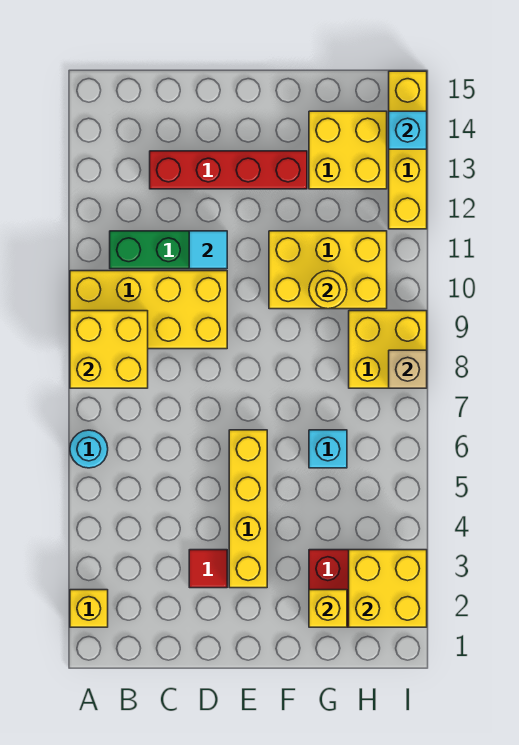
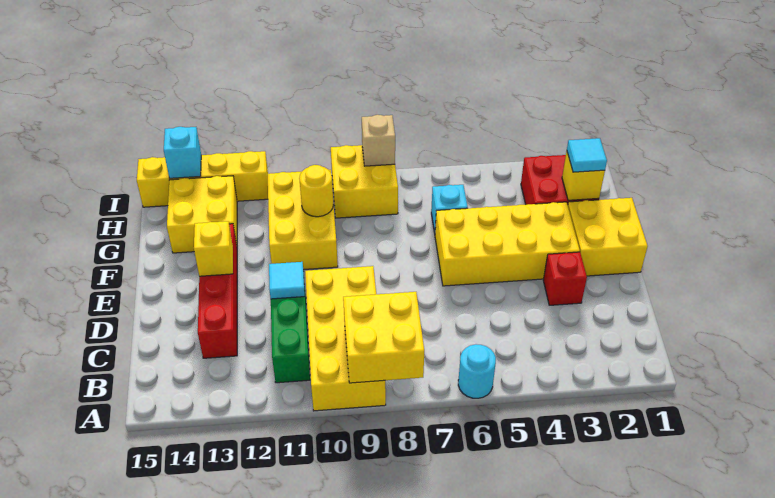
yellow 1x1 brick [70,590,108,627] -> yellow 1x1 brick moved to [194,221,233,276]
red 1x1 tile [189,550,227,588] -> red 1x1 brick [543,252,587,305]
yellow 1x4 brick [229,430,267,588] -> yellow 2x4 brick [435,202,580,286]
none -> cyan 1x1 tile [567,138,607,172]
yellow 2x2 brick [349,550,427,627] -> yellow 2x2 brick moved to [568,198,648,276]

